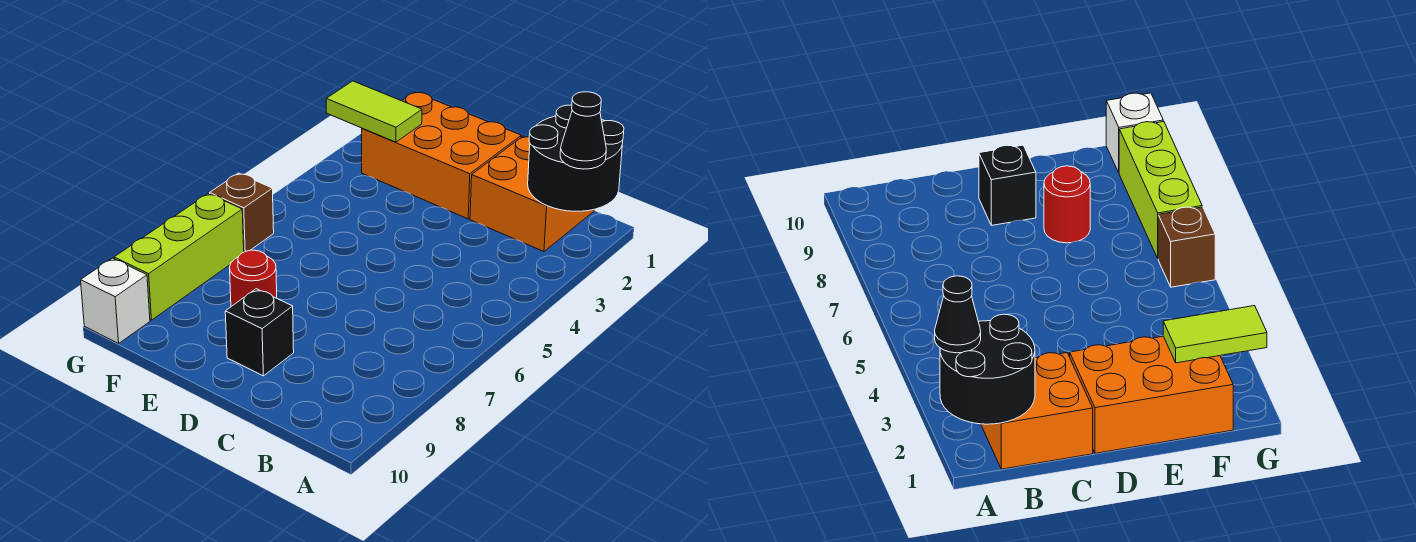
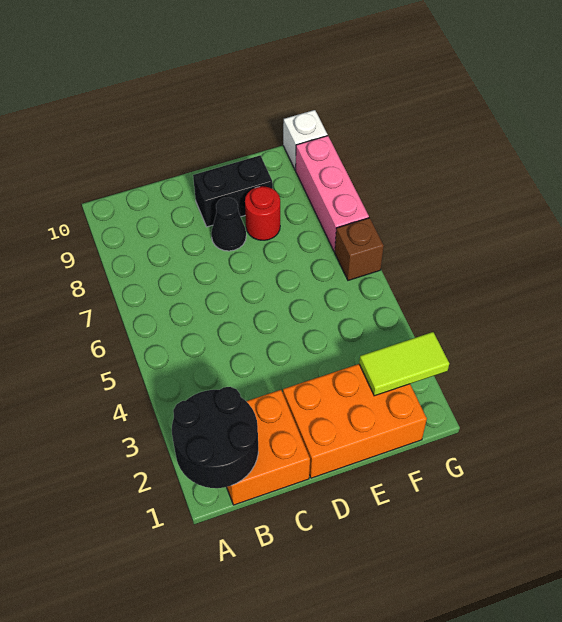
black 1x1 cone [560,92,606,169] -> black 1x1 cone moved to [211,197,246,251]
black 1x1 brick [225,289,294,376] -> black 1x2 brick [193,156,273,227]
lime 1x3 brick [114,194,244,320] -> pink 1x3 brick [296,136,369,252]

